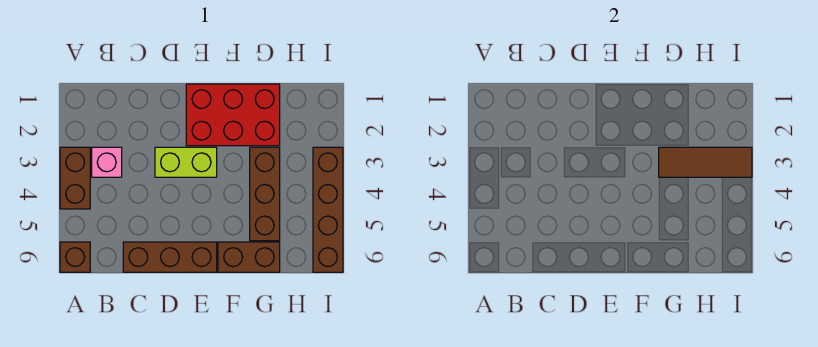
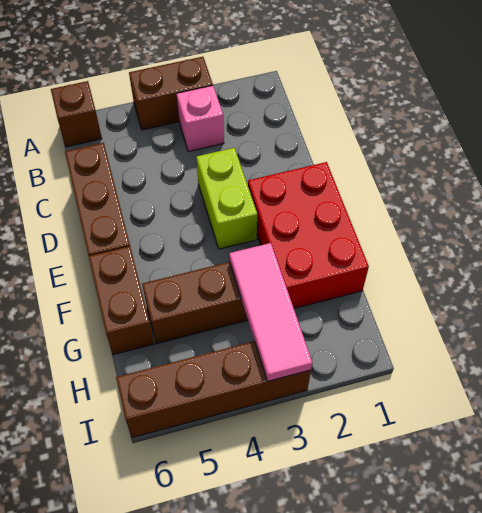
brown 1x3 tile [659,147,752,177] -> pink 1x3 tile [229,243,312,381]

